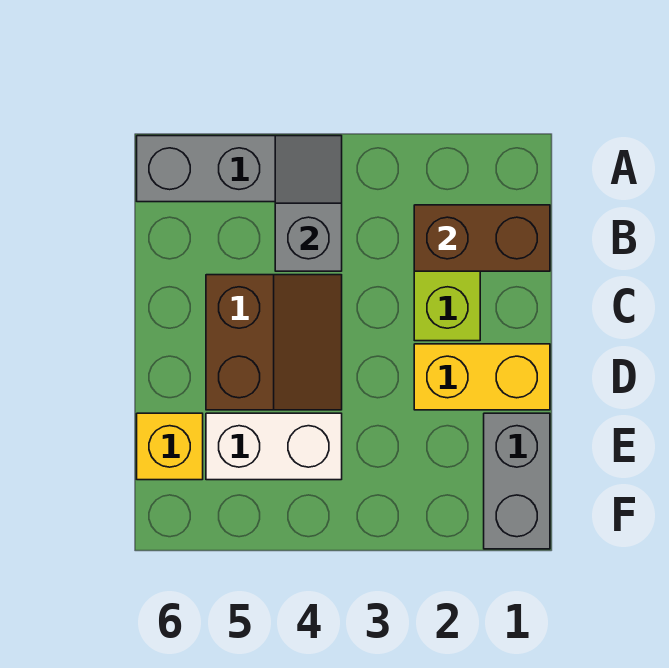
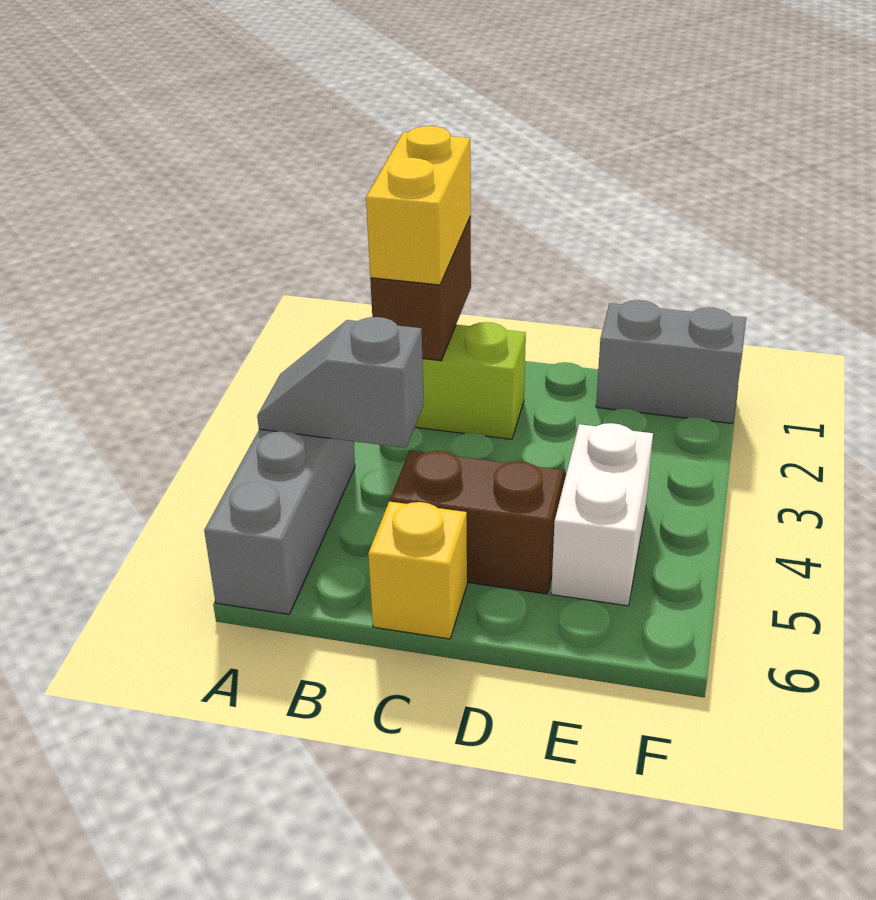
yellow 1x2 brick [414,344,550,410] -> yellow 1x2 brick moved to [366,126,471,285]
yellow 1x1 brick [137,413,203,480] -> yellow 1x1 brick moved to [368,502,467,639]

